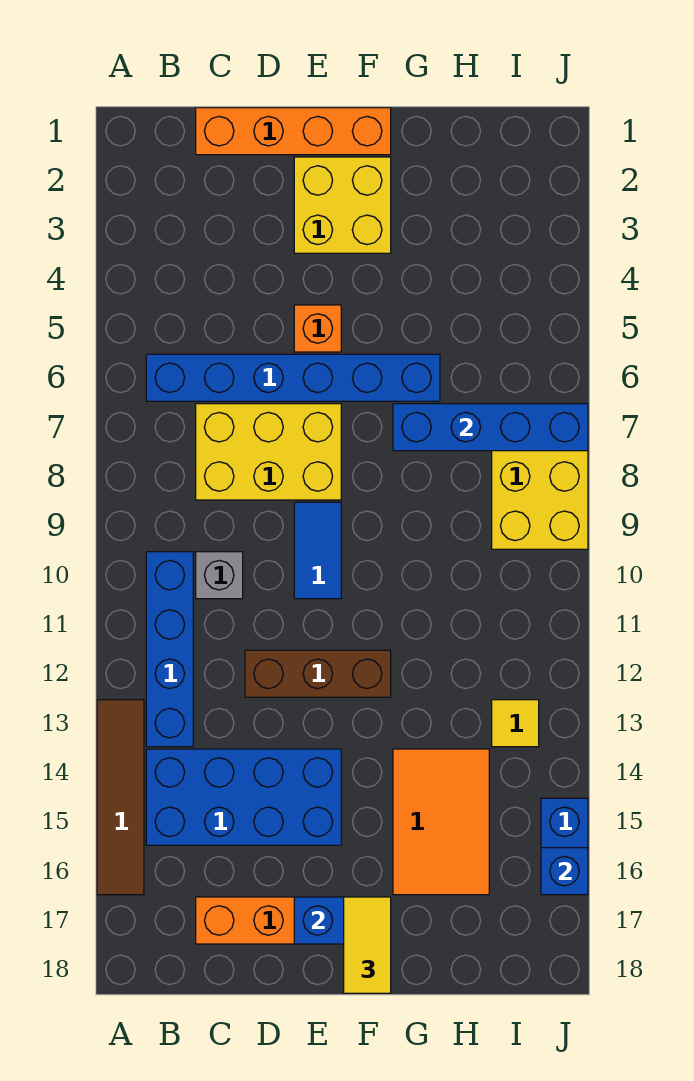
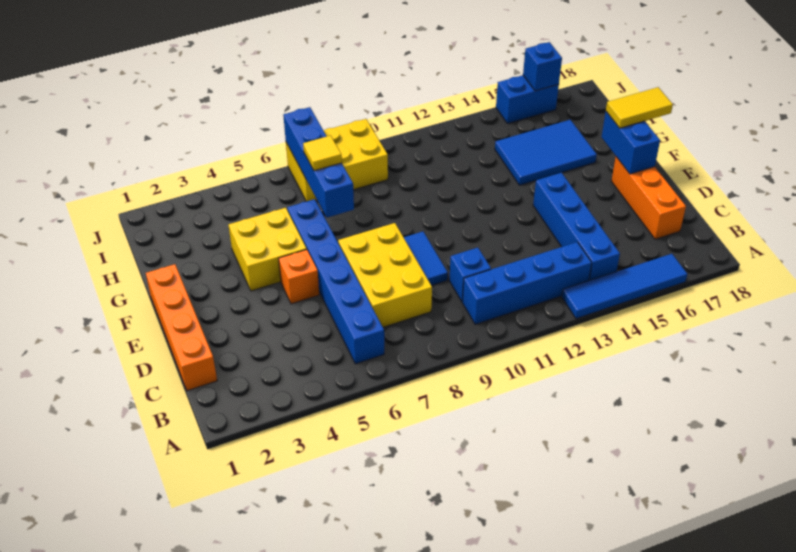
brown 1x4 tile [97,700,144,895] -> blue 1x4 tile [562,254,687,319]
blue 2x4 brick [146,749,341,845] -> blue 1x4 brick [533,173,620,281]
grey 1x1 brick [196,552,243,599] -> blue 1x1 brick [449,248,491,302]
brown 1x3 brick [245,650,391,697] -> none
yellow 2x2 brick [294,157,391,253] -> yellow 2x2 brick moved to [229,208,307,291]
blue 1x2 tile [294,502,341,599] -> blue 1x2 tile turned to [404,232,448,286]
orange 2x3 tile [393,749,489,895] -> blue 2x3 tile [495,120,597,185]
yellow 1x1 tile [492,700,539,747] -> yellow 1x1 tile moved to [303,136,342,171]

